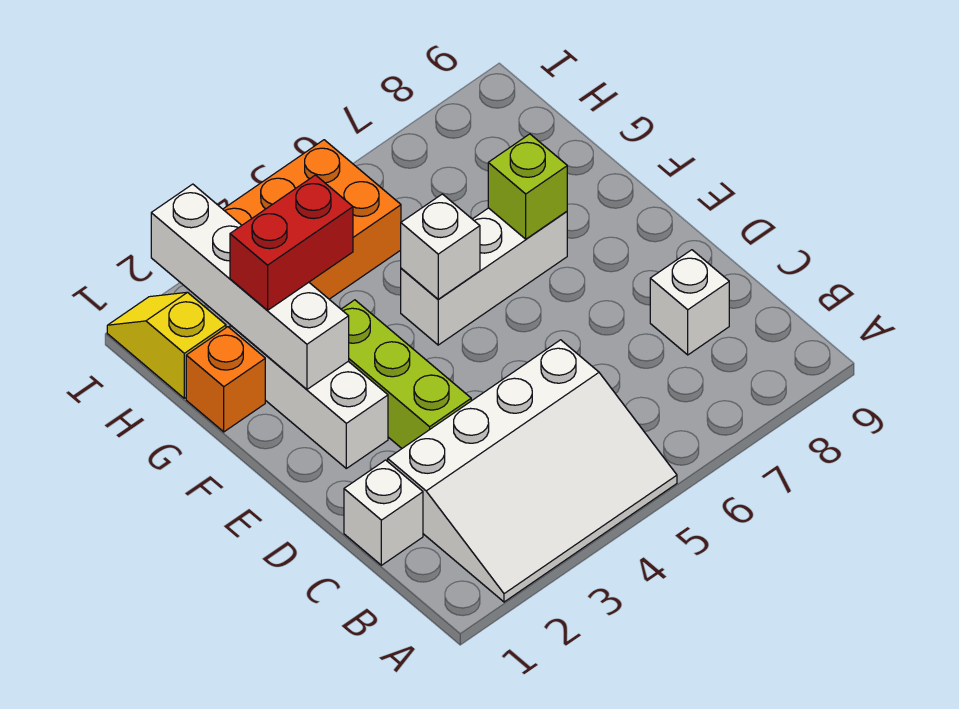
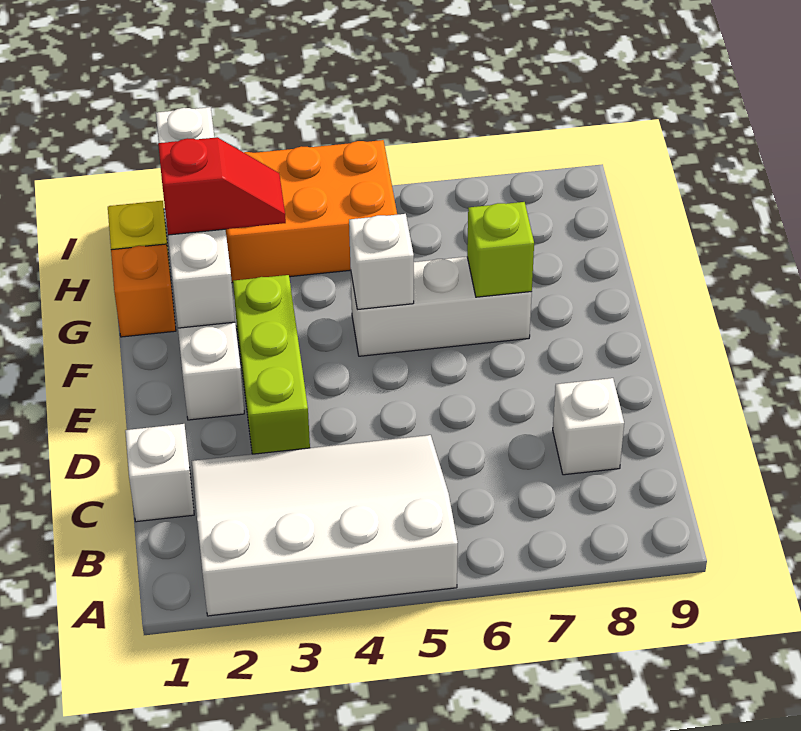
white 3x4 slope [388,340,677,602] -> white 3x4 slope turned to [192,435,458,616]
red 1x2 brick [230,175,353,310] -> red 1x2 slope [158,137,286,235]

